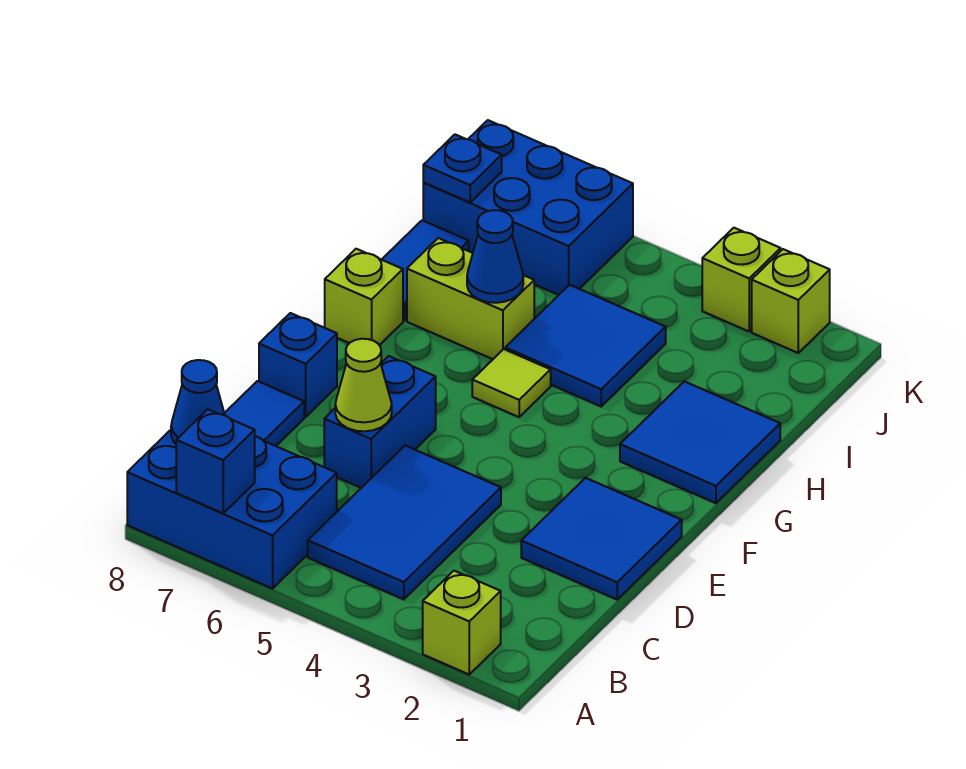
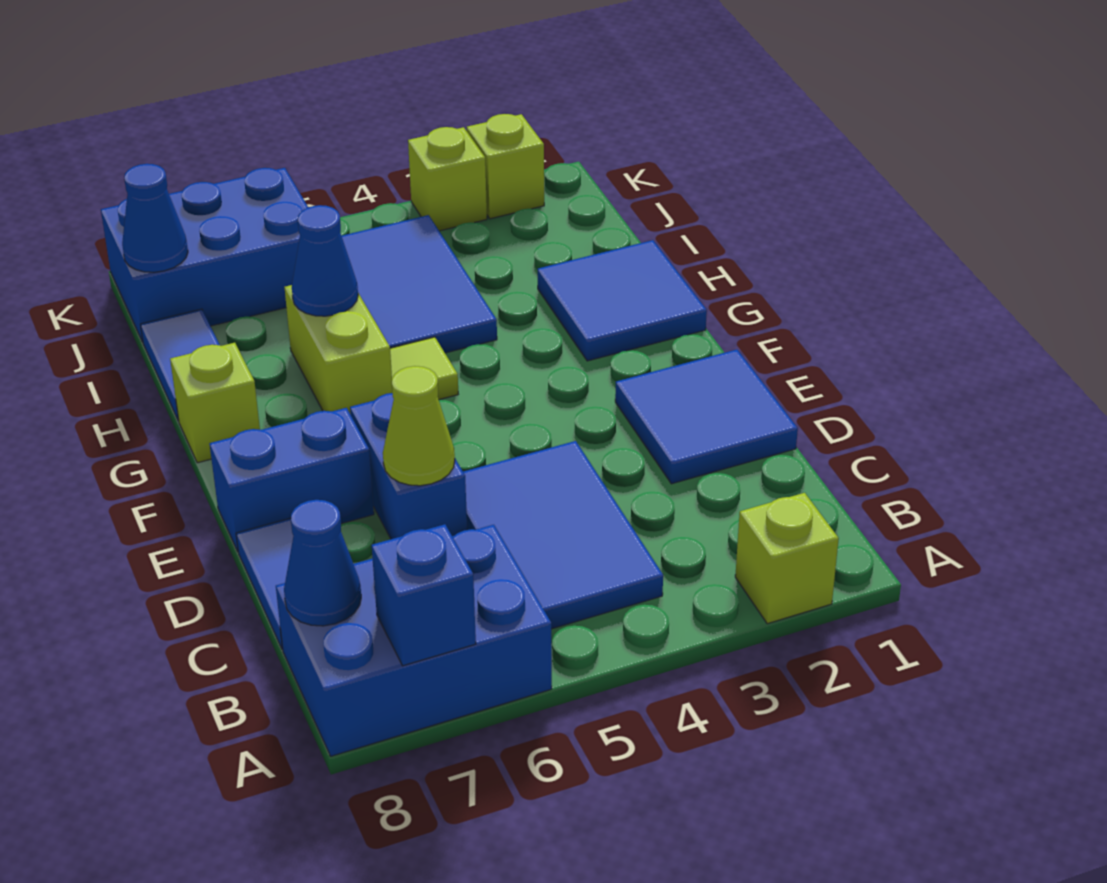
blue 1x1 brick [259,313,337,417] -> blue 1x2 brick [210,408,374,551]
blue 2x2 tile [505,285,666,406] -> blue 2x3 tile [342,215,497,353]
lime 1x2 brick [407,238,534,359] -> lime 1x2 brick turned to [285,285,392,414]
blue 1x1 plate [423,135,502,202] -> blue 1x1 cone [122,164,188,272]

